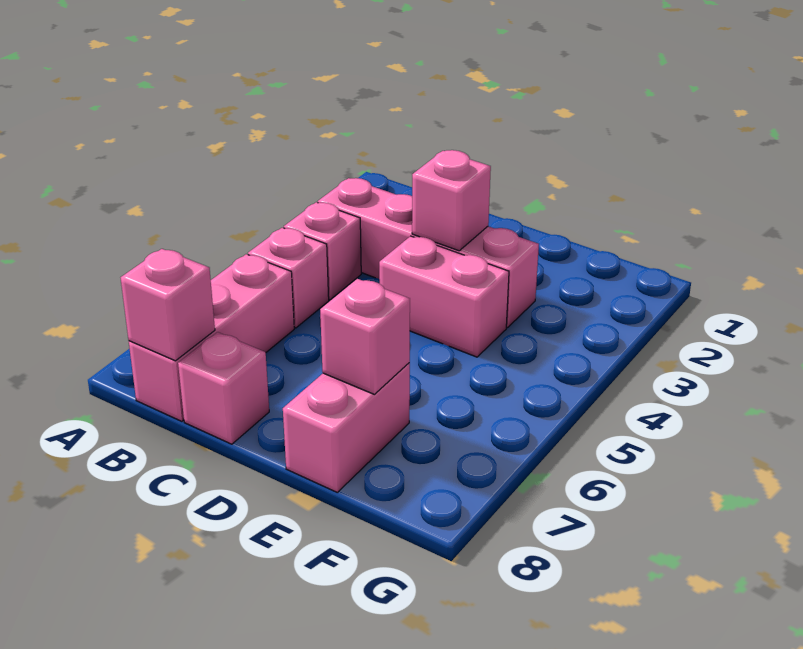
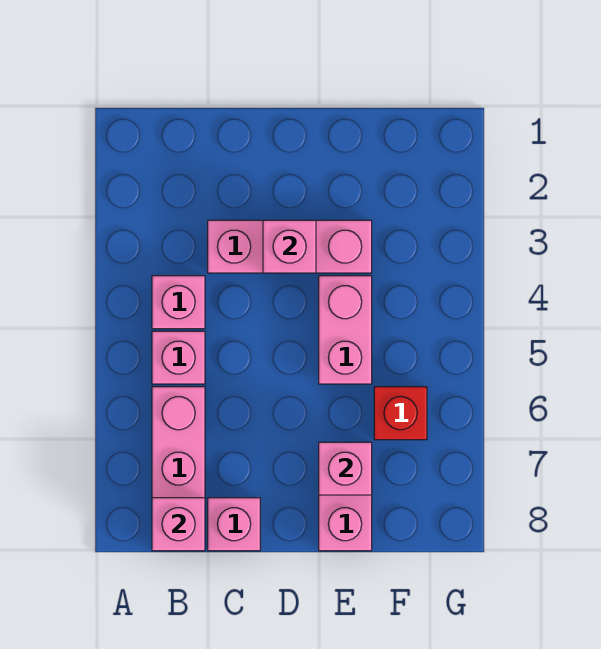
pink 1x4 brick [318,178,539,328] -> pink 1x3 brick [208,220,372,273]
pink 1x2 brick [379,236,509,357] -> pink 1x2 brick turned to [319,276,372,384]
none -> red 1x1 brick [374,387,427,440]

